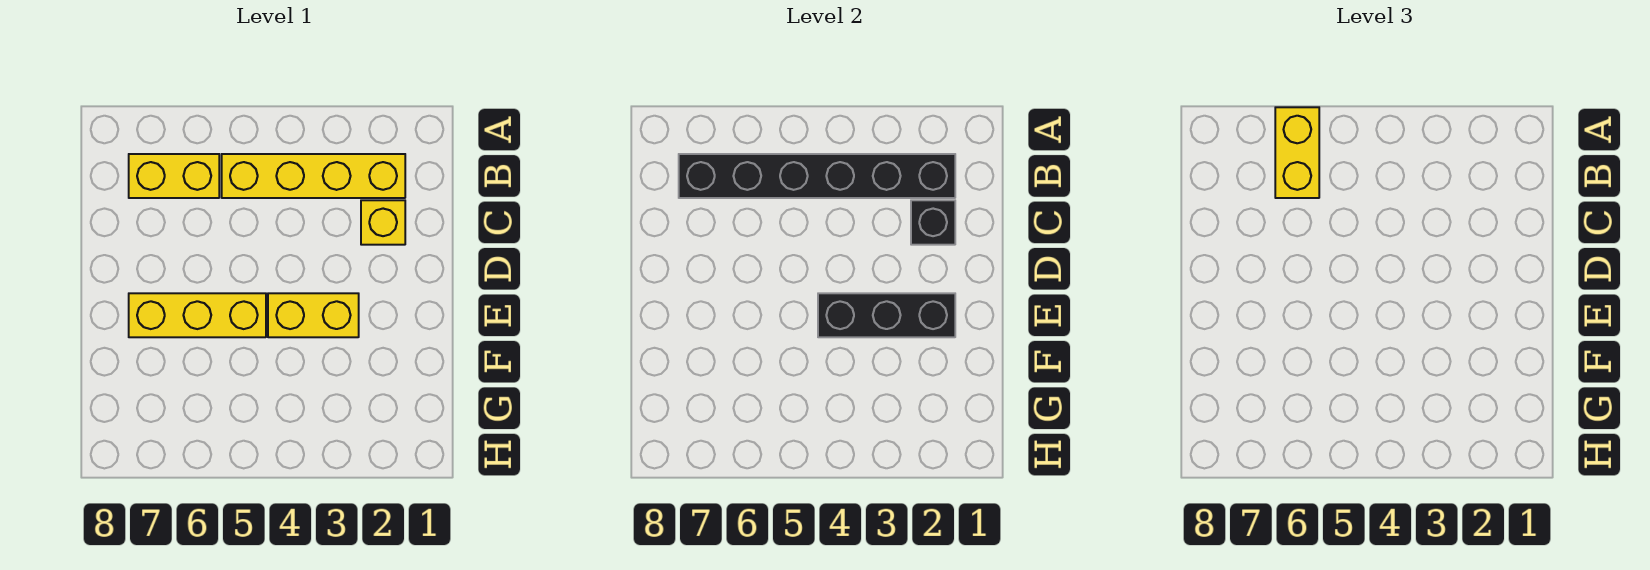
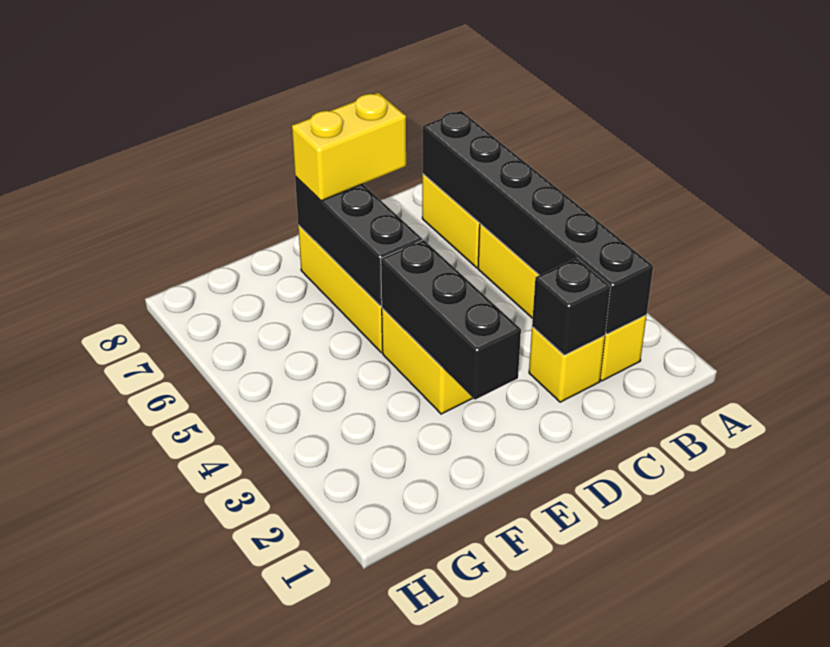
yellow 1x2 brick [1275,107,1319,198] -> yellow 1x2 brick moved to [292,93,406,201]
none -> black 1x3 brick [295,177,422,306]

